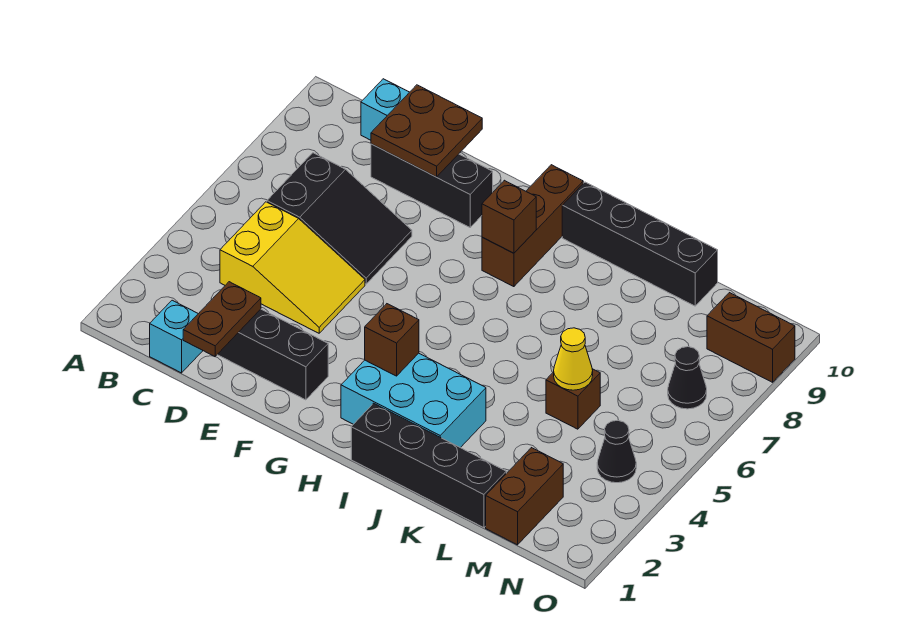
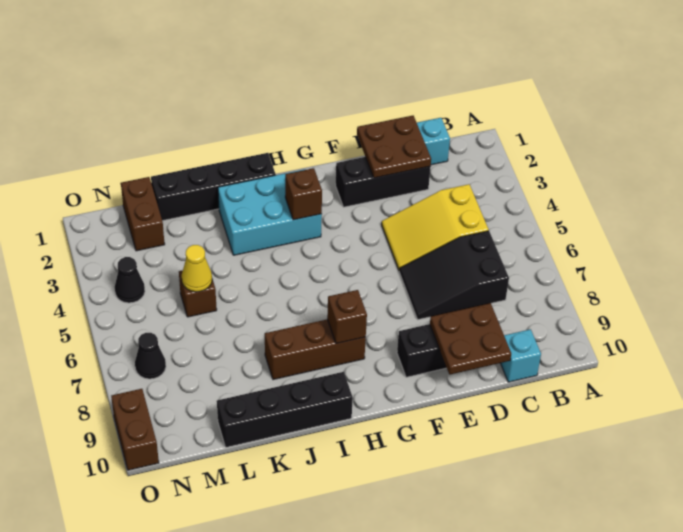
brown 1x2 plate [183,282,261,357] -> brown 2x2 plate [357,116,431,178]
brown 1x3 brick [482,165,583,287] -> brown 1x3 brick turned to [265,319,366,380]
brown 1x2 brick [707,293,795,382] -> brown 1x2 brick turned to [111,389,159,470]

